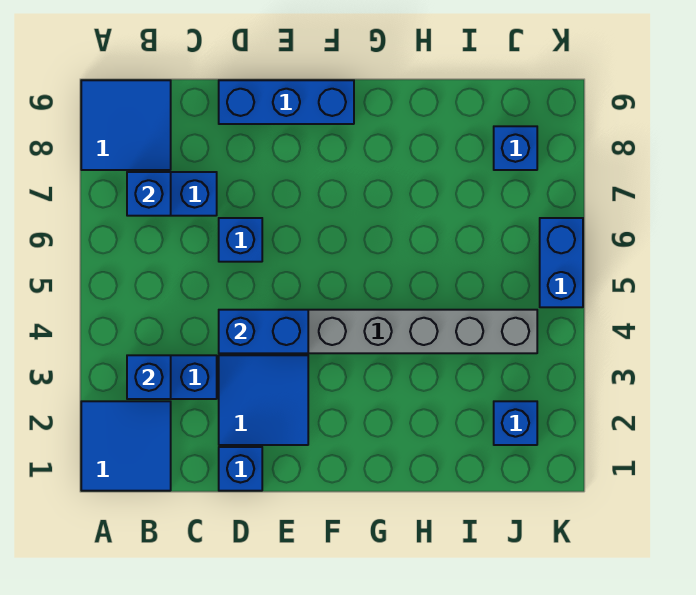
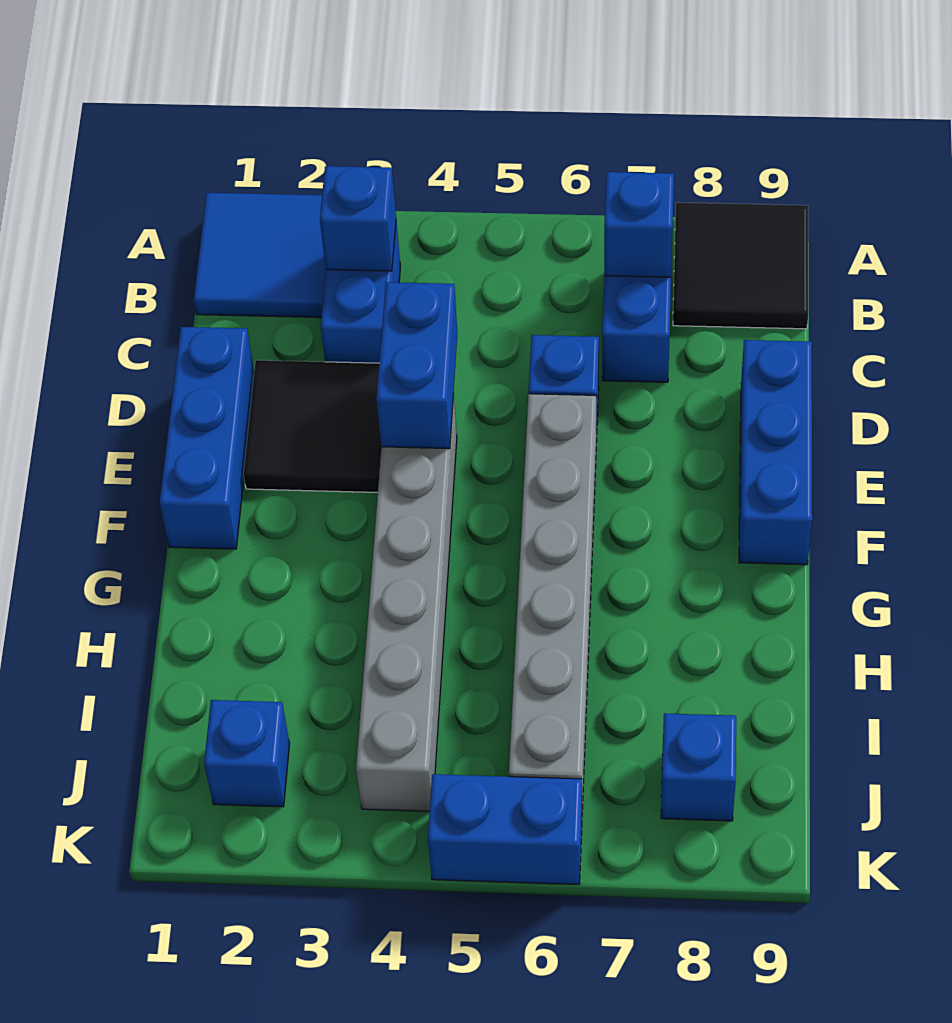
blue 2x2 tile [81,80,171,170] -> black 2x2 tile [673,203,808,329]
blue 1x1 brick [219,447,262,491] -> blue 1x3 brick [159,327,254,549]
blue 2x2 tile [219,355,308,445] -> black 2x2 tile [244,360,381,492]
none -> grey 1x6 brick [509,394,597,809]

